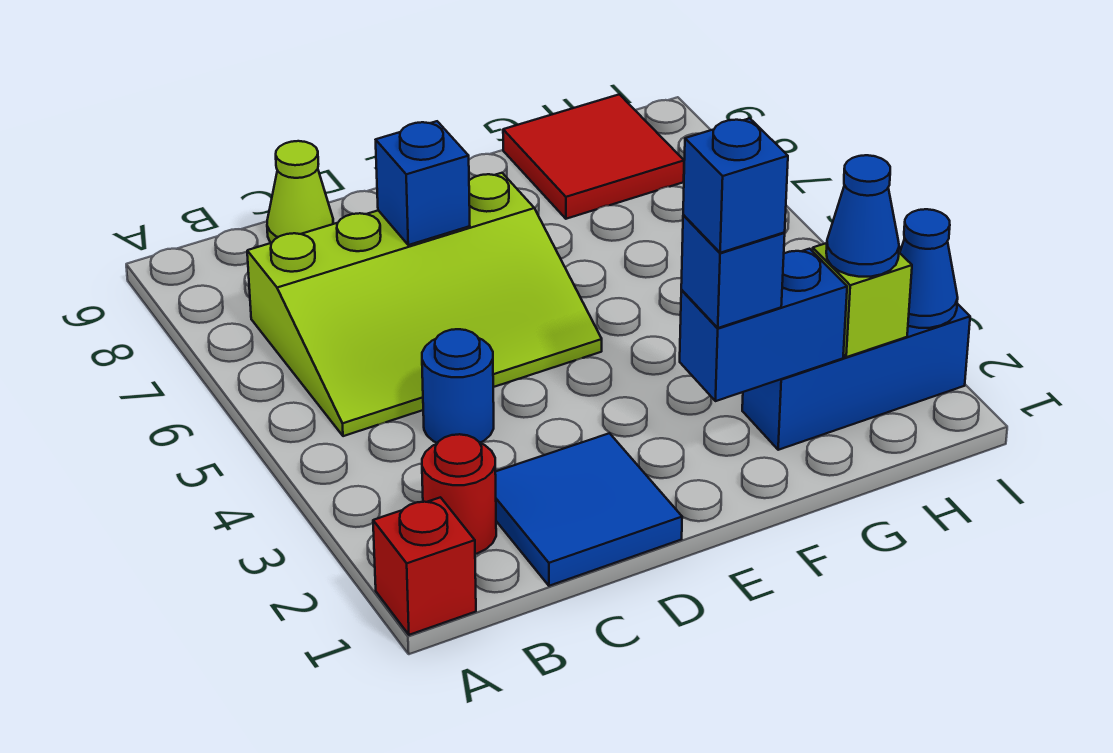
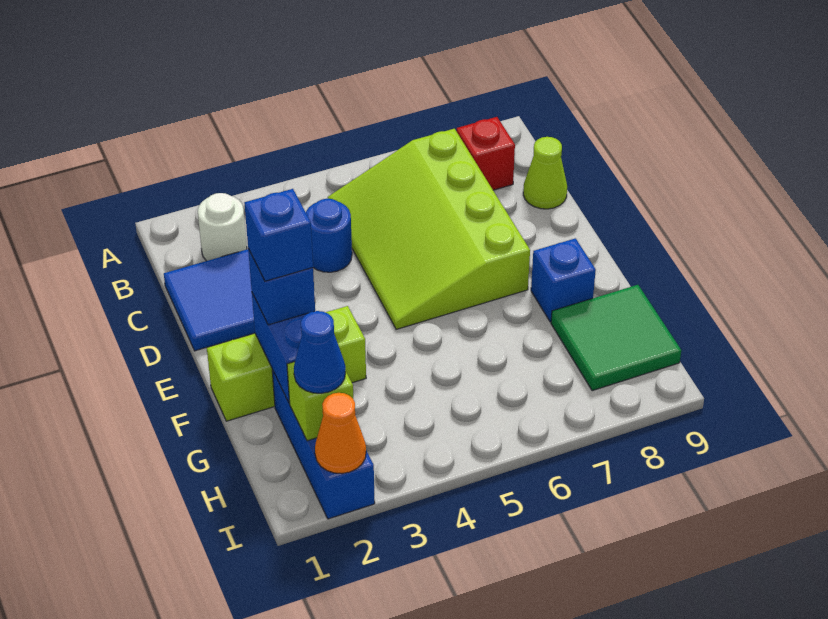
red 1x1 brick [373,497,476,635] -> red 1x1 brick moved to [457,117,515,190]
red 1x1 round brick [422,434,496,554] -> white 1x1 round brick [198,193,247,261]
blue 1x1 brick [376,121,470,245] -> blue 1x1 brick moved to [531,238,596,322]
none -> lime 1x3 brick [207,306,366,421]
red 2x2 tile [503,94,684,219] -> green 2x2 tile [551,285,681,391]
blue 1x1 cone [900,209,958,328] -> orange 1x1 cone [315,393,366,474]

